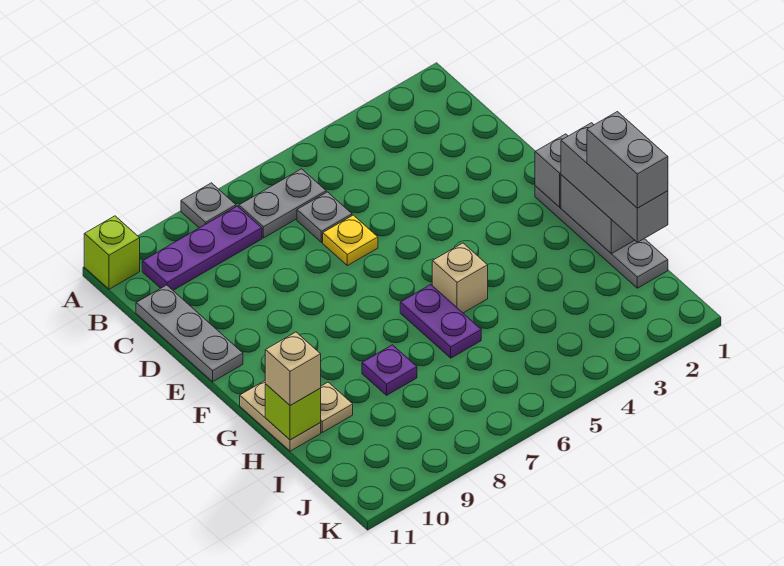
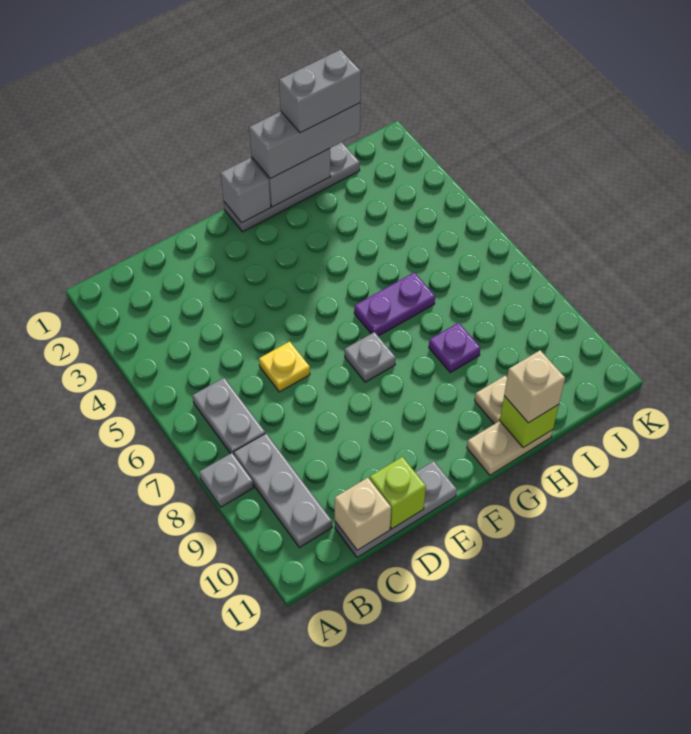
lime 1x1 brick [84,216,140,289] -> lime 1x1 brick moved to [370,457,426,529]
purple 1x3 plate [142,206,262,290] -> grey 1x3 plate [234,433,332,548]
grey 1x1 plate [297,192,352,242] -> grey 1x1 plate moved to [345,332,396,382]
tan 1x1 brick [432,243,488,313] -> tan 1x1 brick moved to [335,478,391,550]

